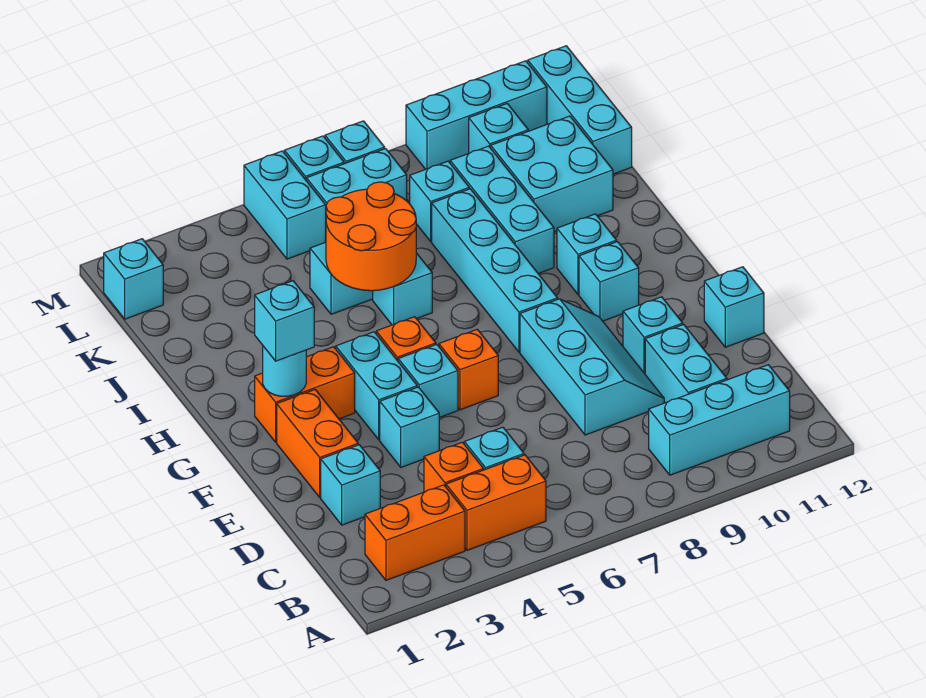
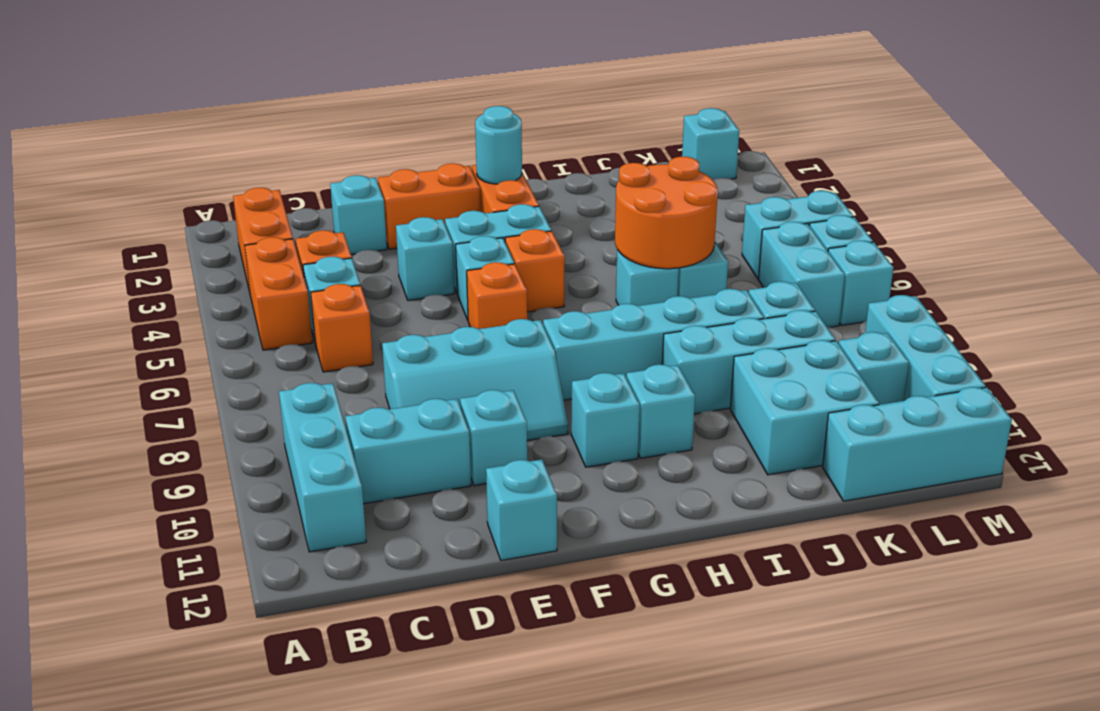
none -> orange 1x1 brick [311,284,373,372]
cyan 1x1 brick [255,281,314,361] -> none

